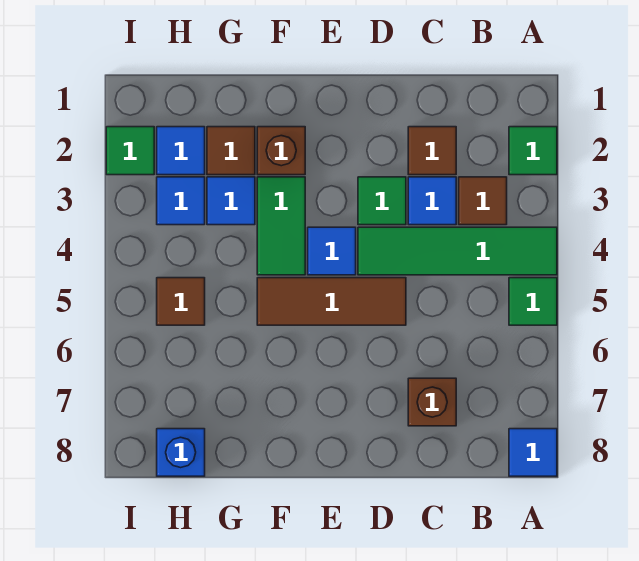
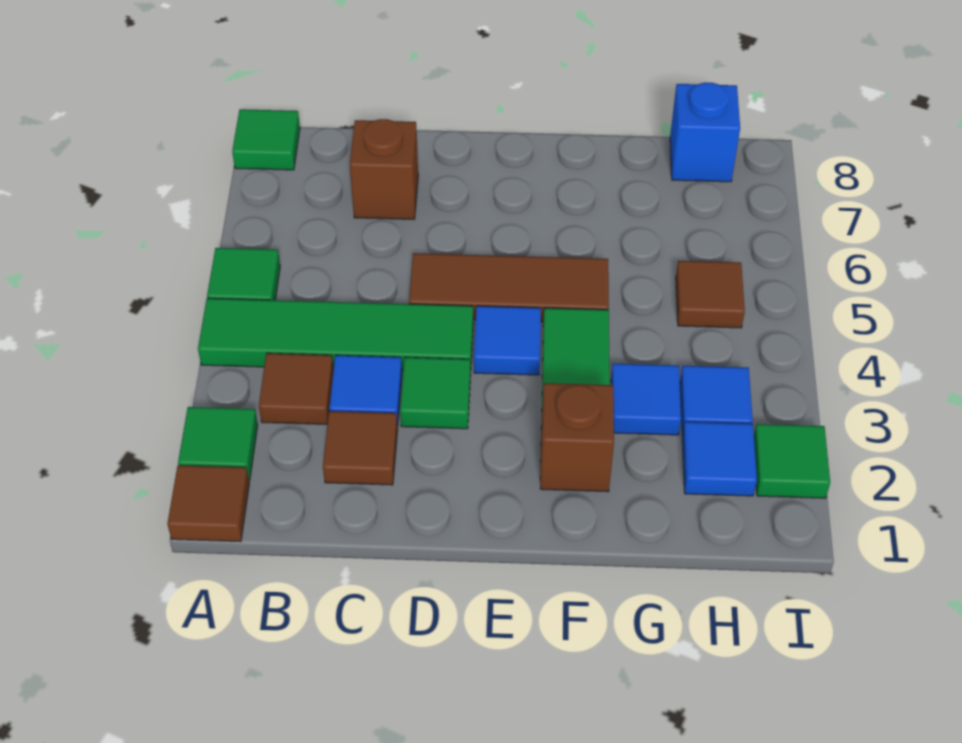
blue 1x1 tile [509,429,557,476] -> green 1x1 tile [232,109,300,170]
brown 1x1 tile [207,127,255,175] -> brown 1x1 tile moved to [167,465,249,542]

